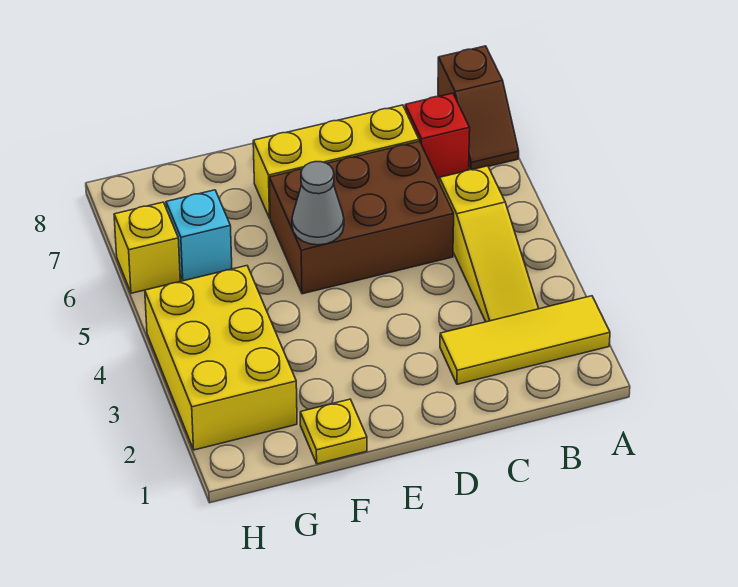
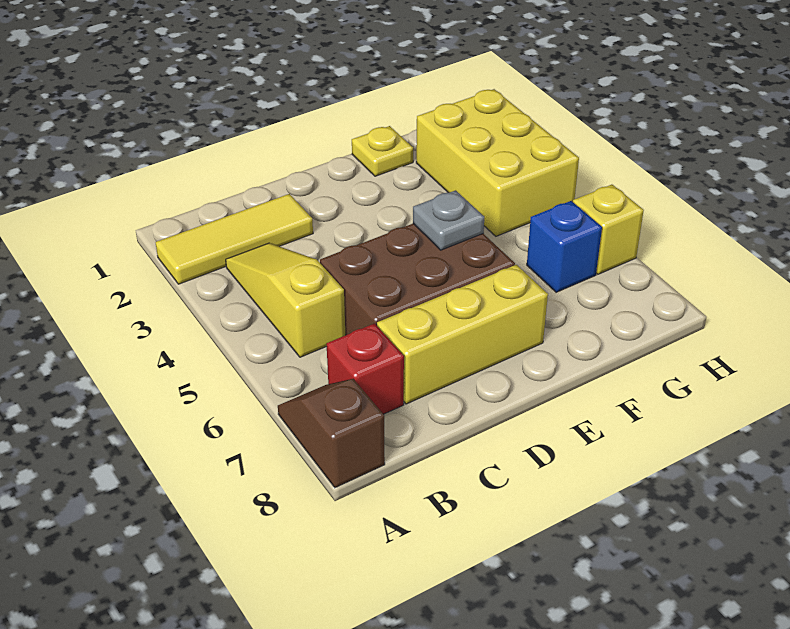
grey 1x1 cone [292,162,344,245] -> grey 1x1 plate [413,190,484,250]
cyan 1x1 brick [166,190,232,281] -> blue 1x1 brick [527,201,602,292]

